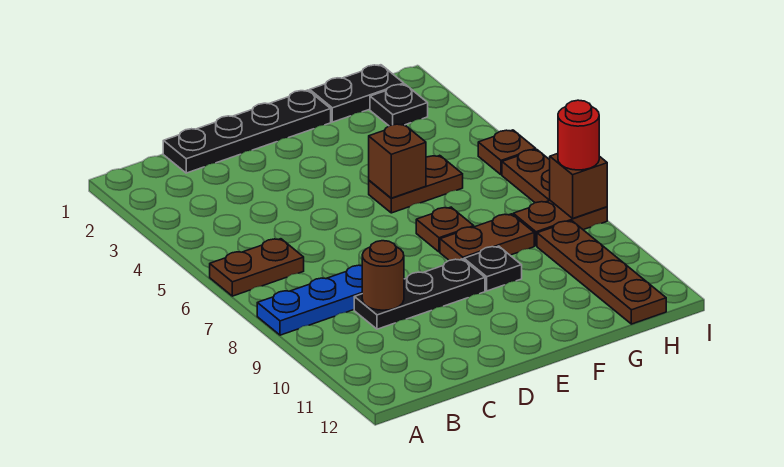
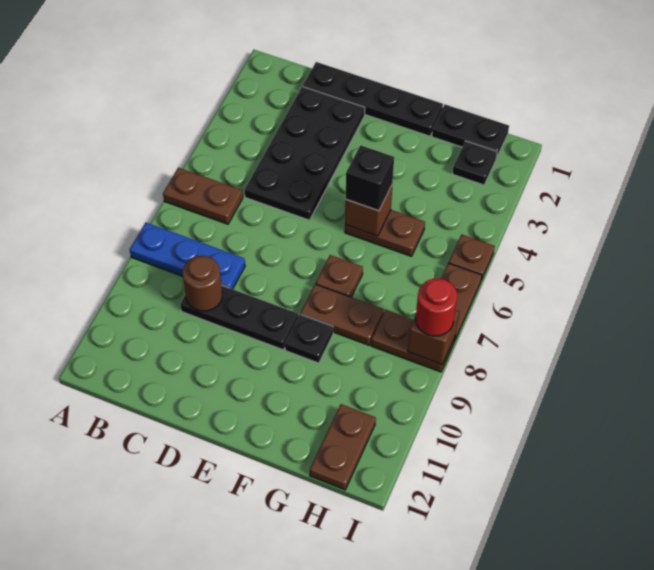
none -> black 2x4 plate [245,87,365,220]
none -> black 1x1 brick [346,145,394,211]
brown 1x4 plate [537,221,666,324] -> brown 1x2 plate [310,404,376,490]

